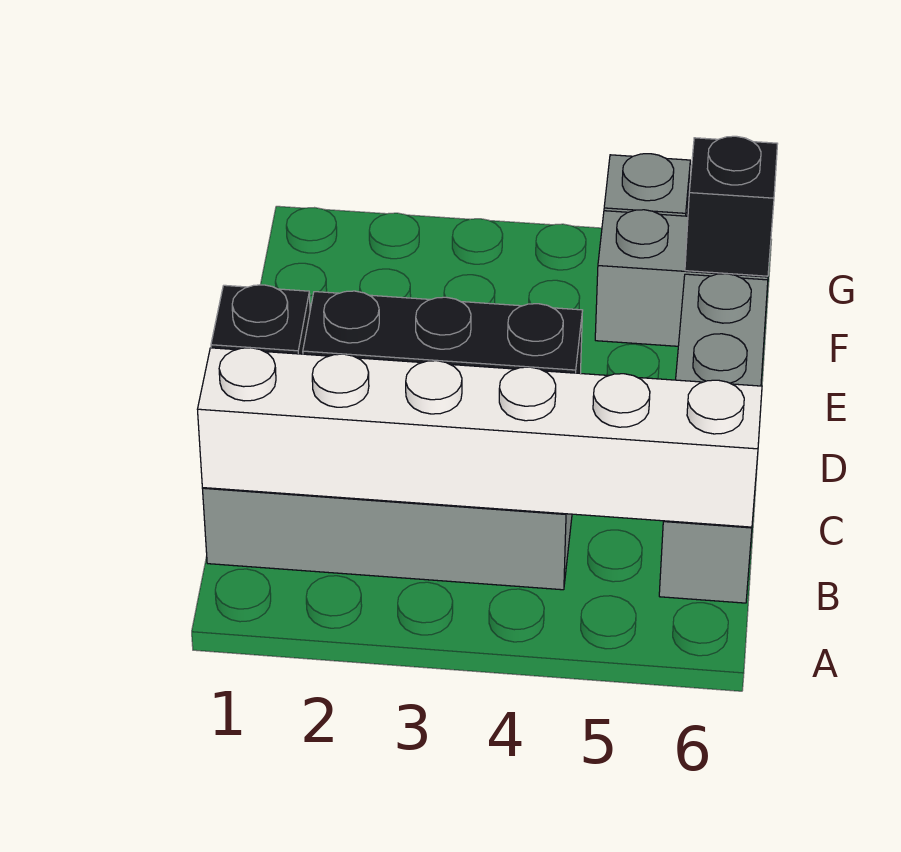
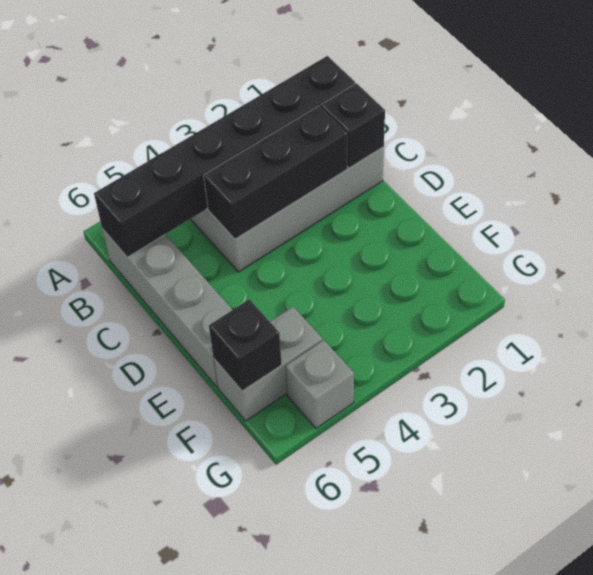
white 1x6 brick [198,348,762,527] -> black 1x6 brick [94,56,355,257]

